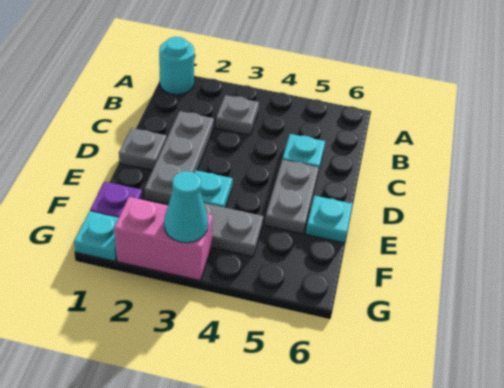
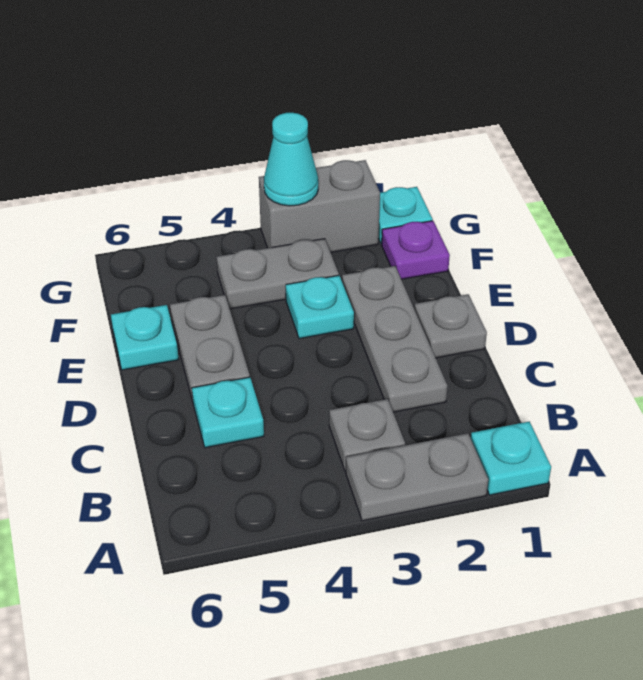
cyan 1x1 round brick [159,37,194,95] -> cyan 1x1 plate [471,421,551,495]
none -> grey 1x2 plate [346,433,488,521]
pink 1x2 brick [114,197,213,280] -> grey 1x2 brick [259,160,380,252]

